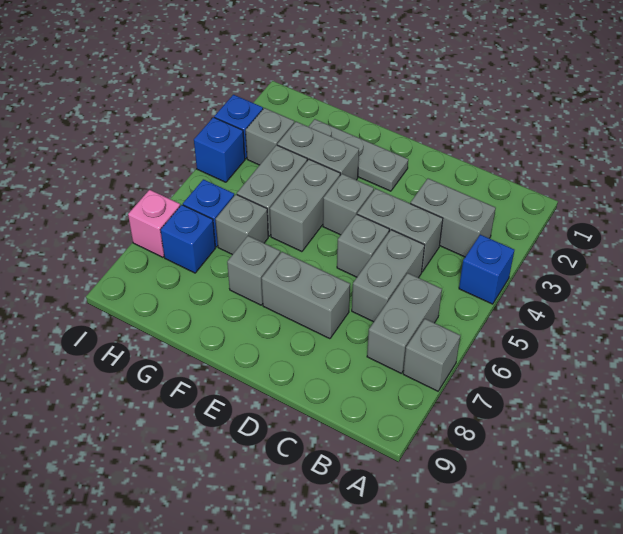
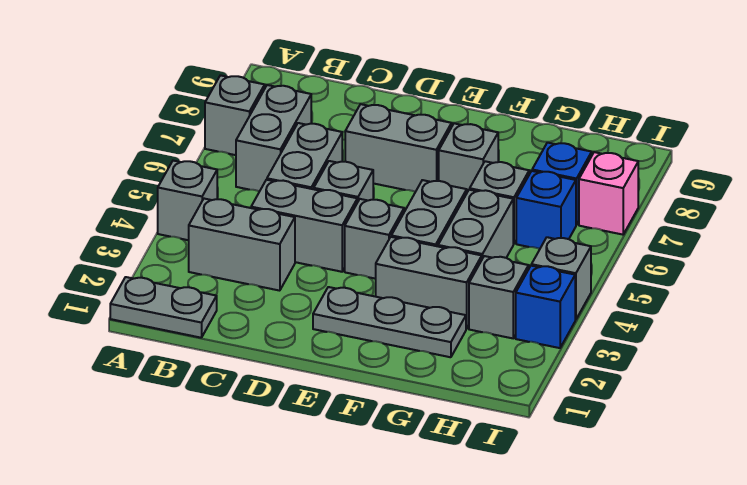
none -> grey 1x2 plate [110,277,217,338]
blue 1x1 brick [459,235,514,304] -> grey 1x1 brick [158,161,217,240]
blue 1x1 brick [194,117,245,182] -> grey 1x1 brick [532,237,591,320]

